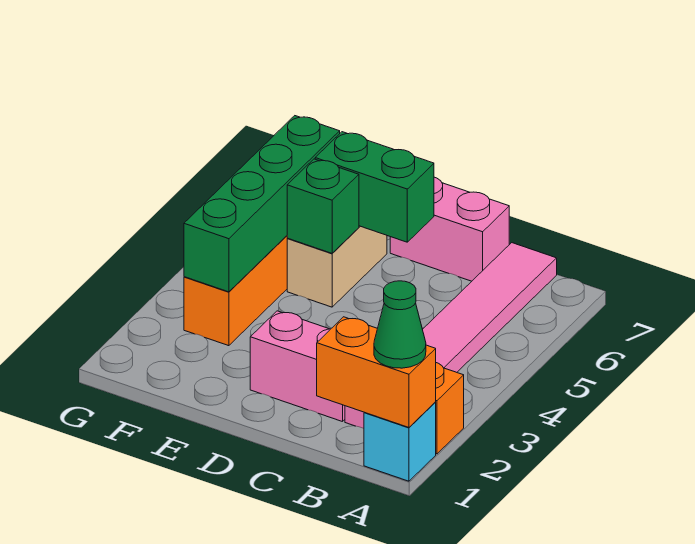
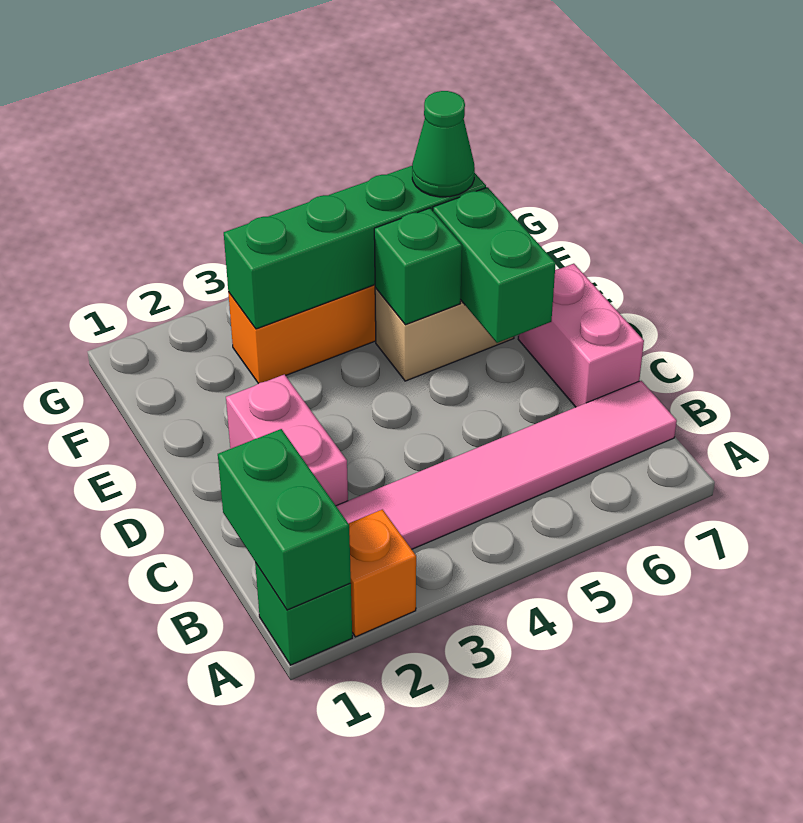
cyan 1x1 brick [364,402,436,481] -> green 1x1 brick [255,562,352,665]
orange 1x2 brick [317,317,436,427] -> green 1x2 brick [218,429,351,610]
green 1x1 cone [374,281,426,368] -> green 1x1 cone moved to [412,91,475,197]

